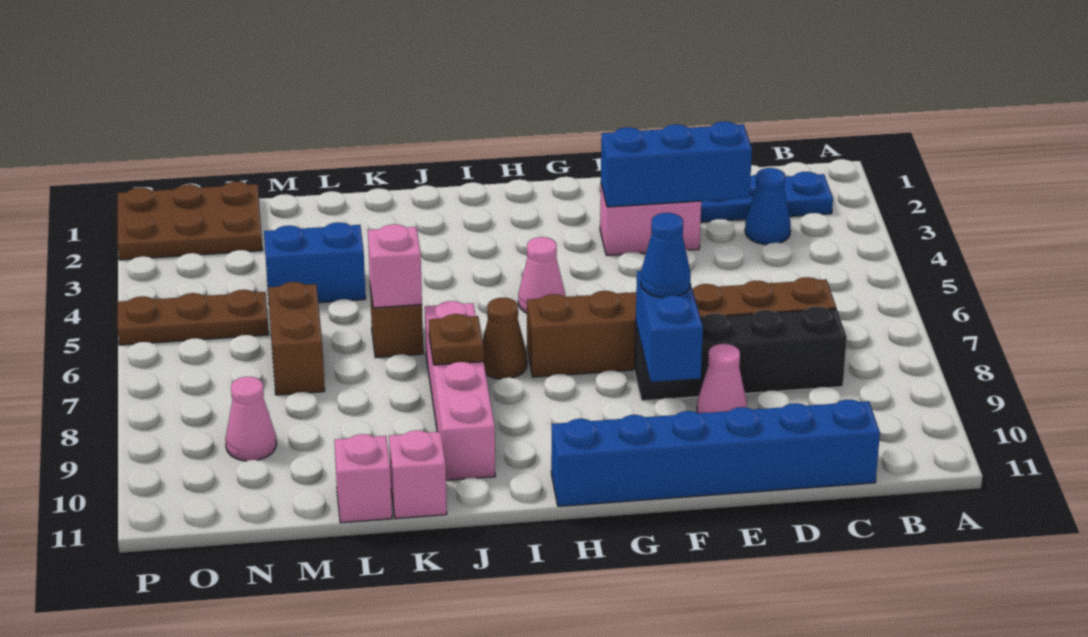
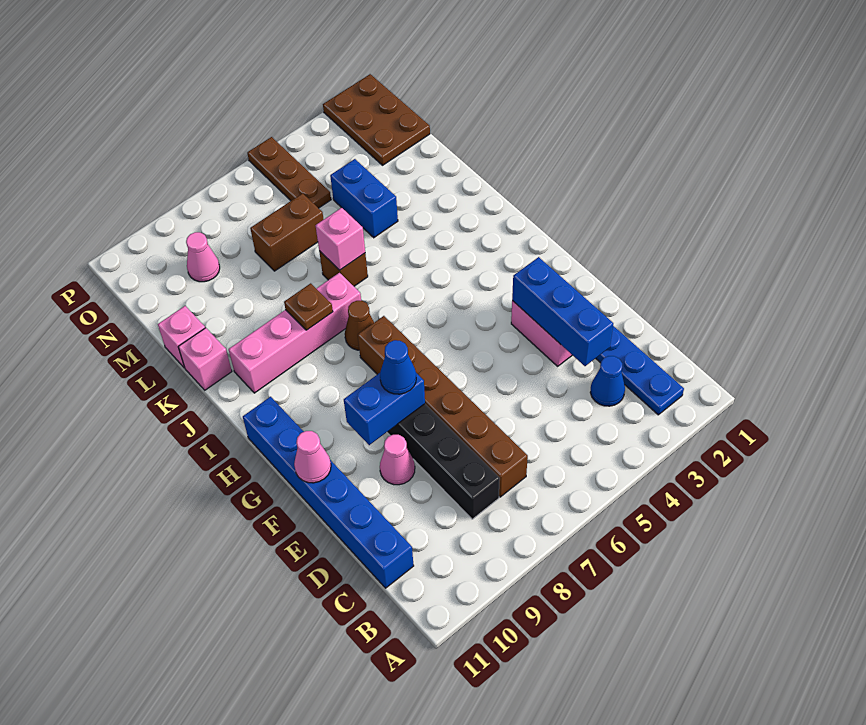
pink 1x1 cone [518,237,565,313] -> pink 1x1 cone moved to [294,431,331,483]

